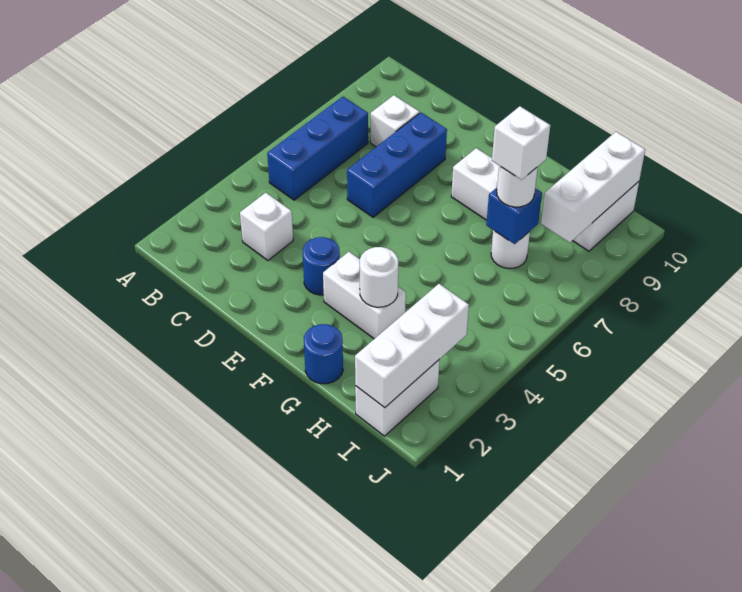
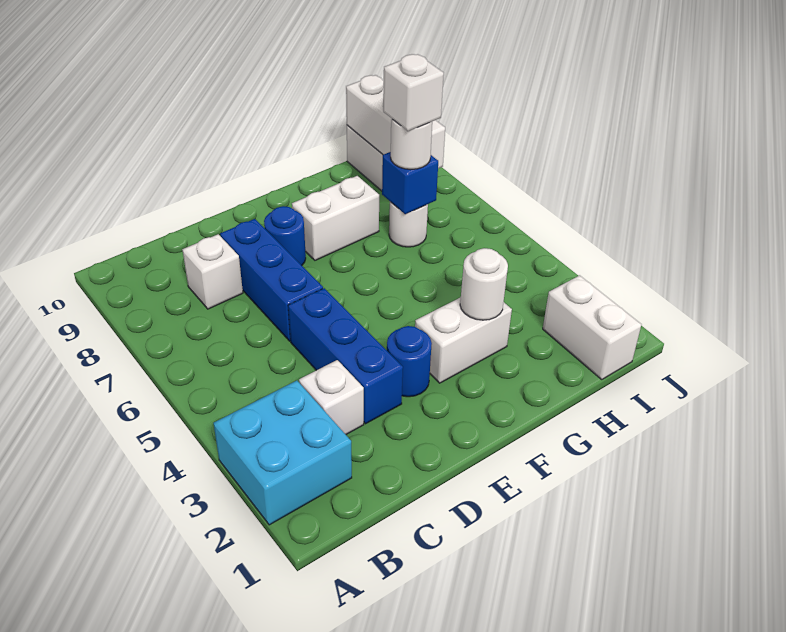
none -> cyan 2x2 brick [214,381,352,525]
blue 1x3 brick [267,97,368,200] -> blue 1x3 brick moved to [288,288,403,424]
blue 1x1 round brick [304,324,343,384] -> blue 1x1 round brick moved to [264,206,306,265]
white 1x3 brick [355,284,469,408] -> none

